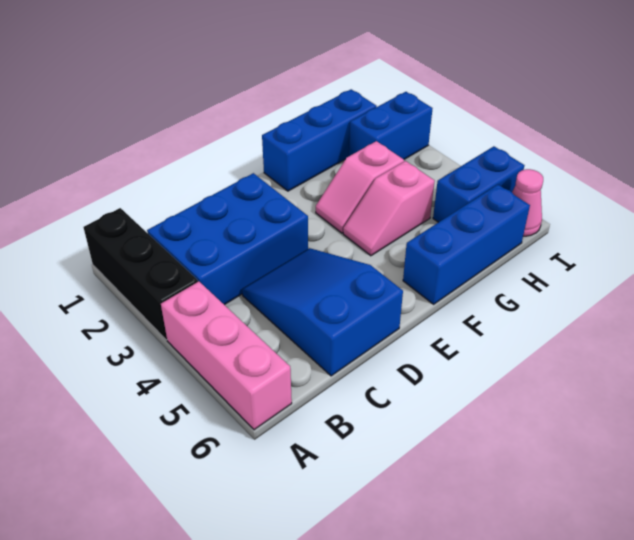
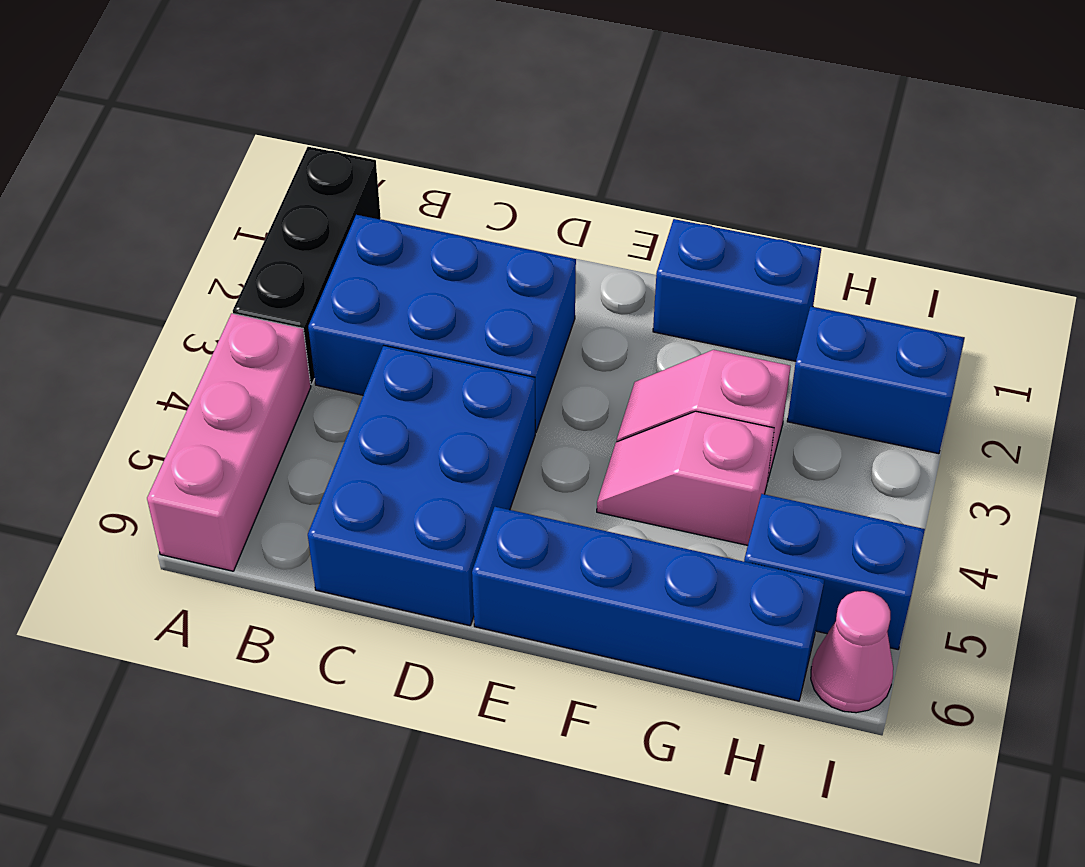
blue 2x3 slope [242,248,403,376] -> blue 2x3 brick [308,346,535,626]
blue 1x3 brick [262,89,377,191] -> blue 1x2 brick [653,219,821,361]
blue 1x3 brick [403,185,530,304] -> blue 1x4 brick [472,507,824,701]

